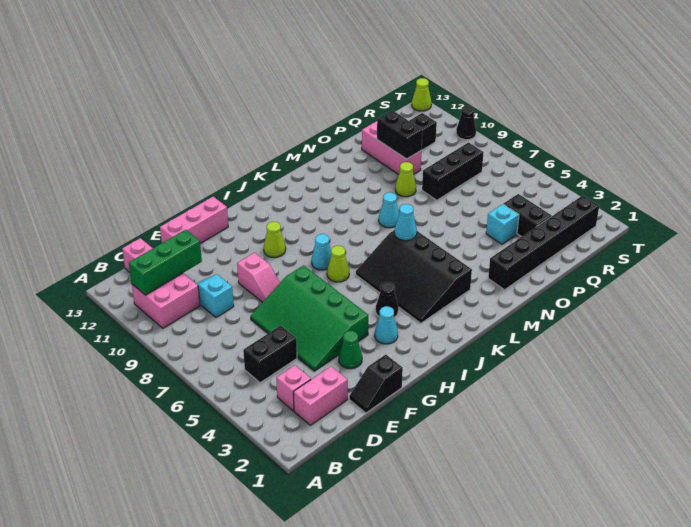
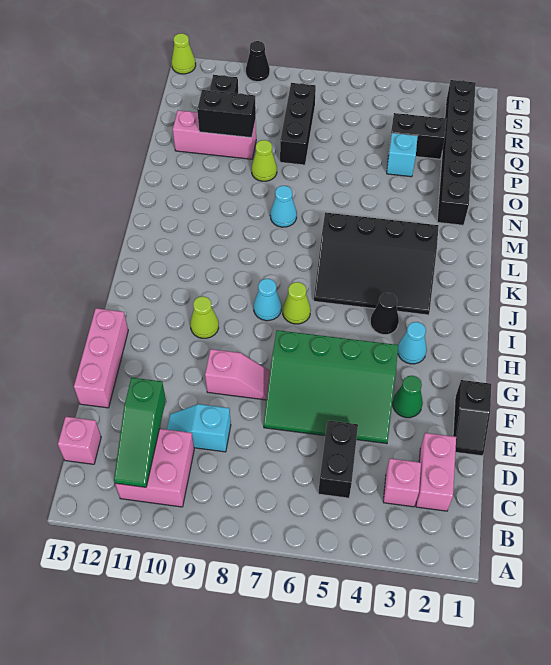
green 1x3 brick [129,230,202,295] -> green 1x3 slope [114,378,166,487]
cyan 1x1 cone [395,204,417,241] -> none

